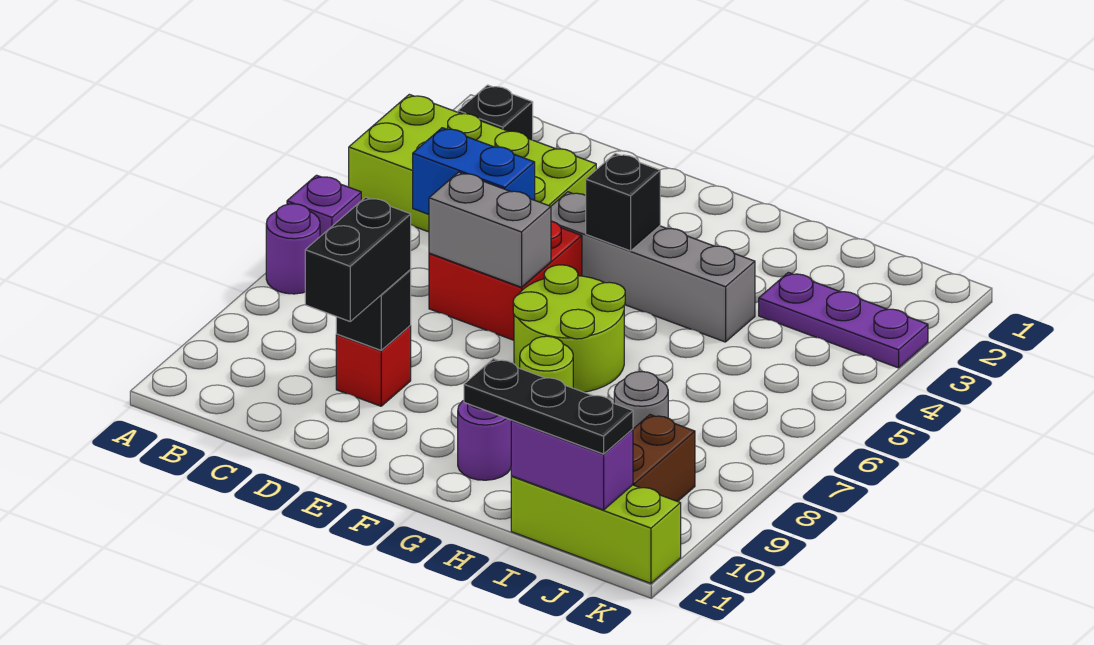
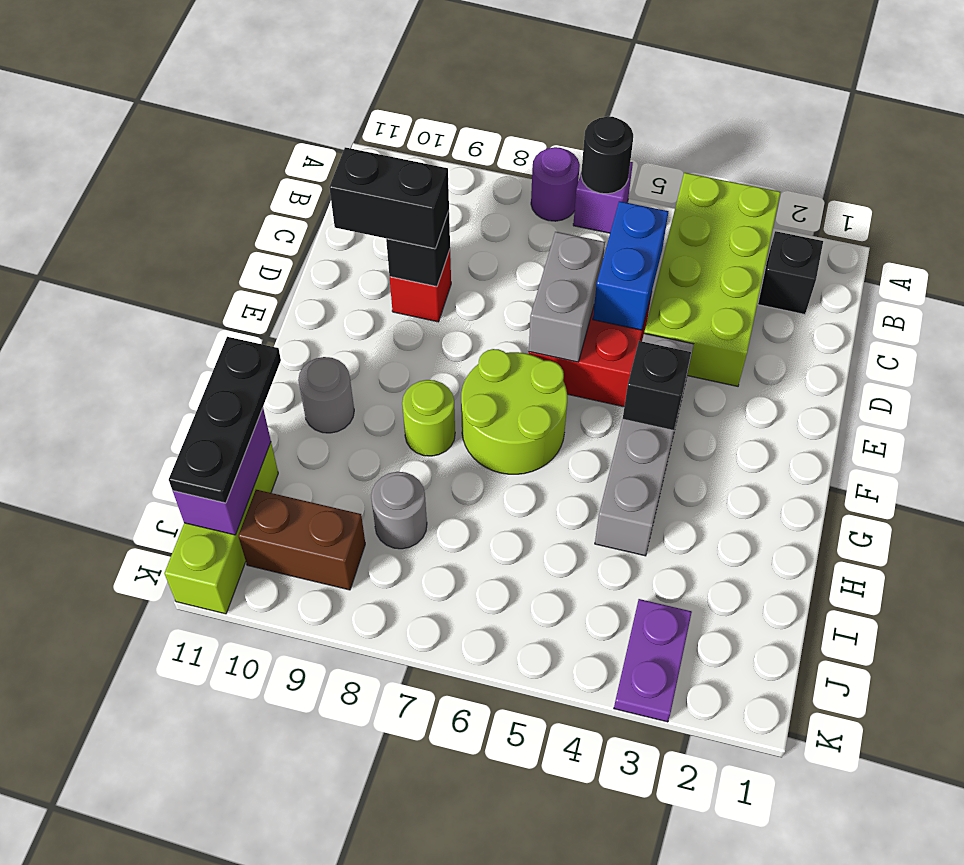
none -> black 1x1 round brick [581,116,633,194]
purple 1x1 round brick [458,401,512,480] -> grey 1x1 round brick [298,357,354,433]
purple 1x3 plate [759,272,928,368] -> purple 1x2 plate [614,599,692,722]

